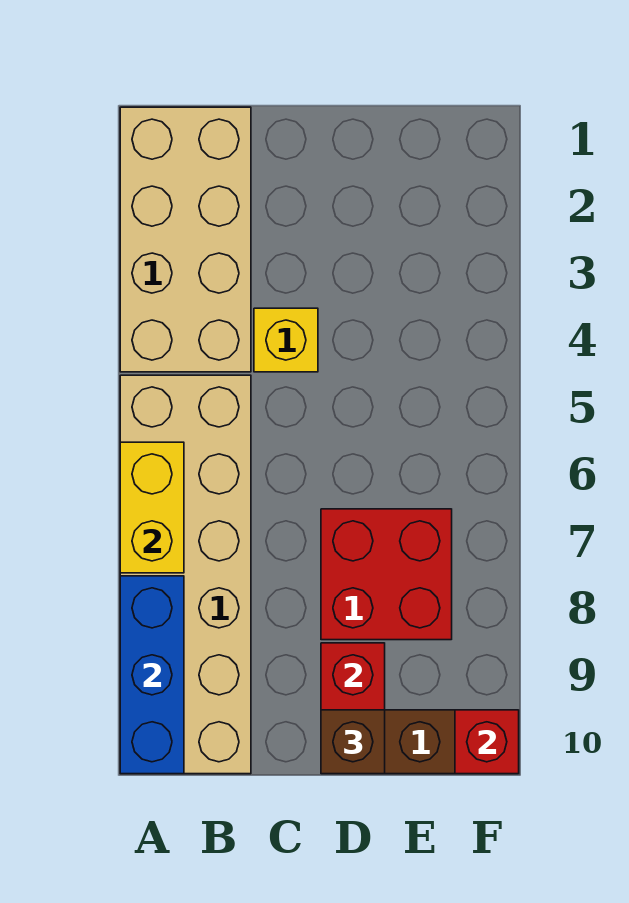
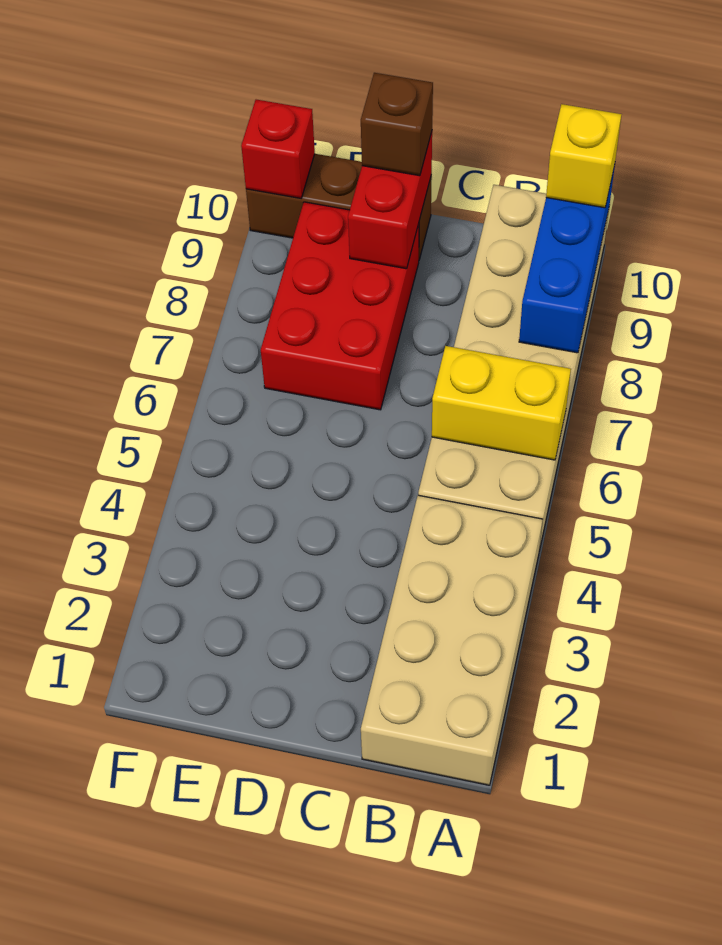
yellow 1x2 brick [120,442,184,573] -> yellow 1x2 brick turned to [432,346,571,460]
yellow 1x1 brick [254,308,318,372] -> yellow 1x1 brick moved to [546,104,621,208]
red 2x2 brick [321,509,452,640] -> red 2x3 brick [261,202,419,410]

